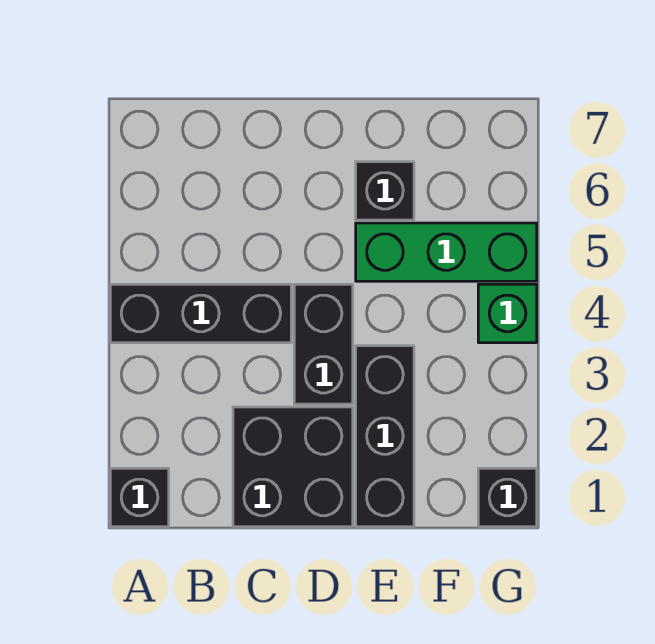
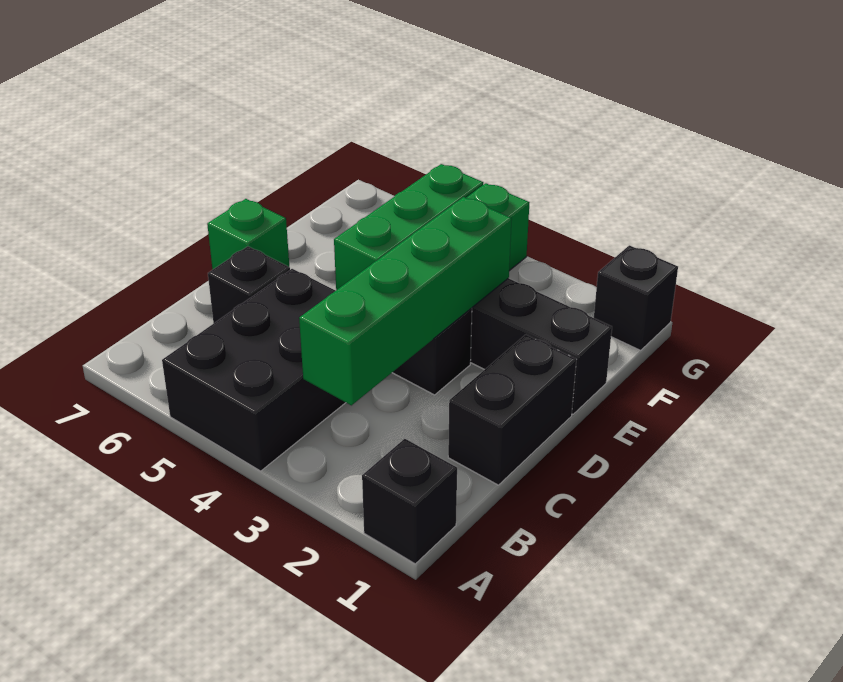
black 1x3 brick [110,284,291,343] -> black 2x3 brick [162,269,346,471]
none -> green 1x4 brick [299,197,512,405]
black 2x2 brick [233,407,353,527] -> black 1x2 brick [448,335,576,485]
none -> green 1x1 brick [207,199,289,270]
black 1x1 brick [356,162,414,220] -> black 1x1 brick moved to [208,246,290,323]

